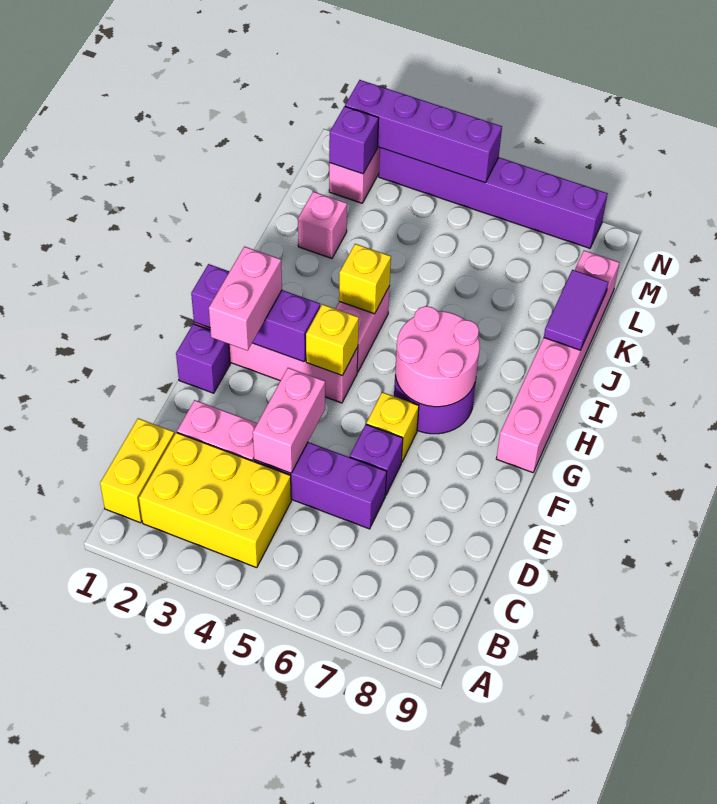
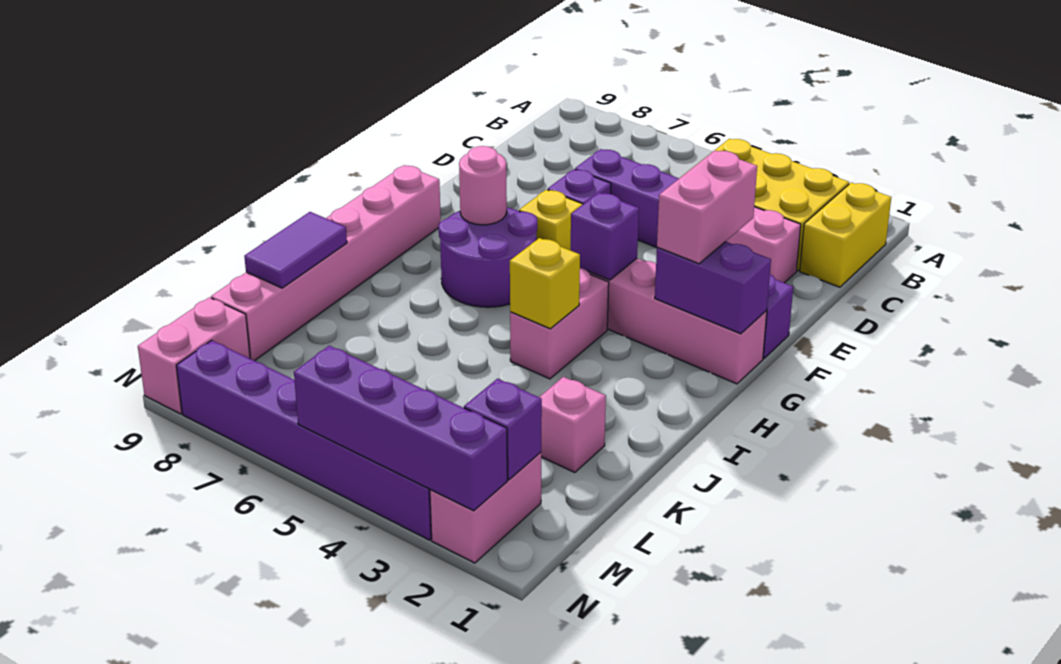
pink 1x2 brick [253,368,325,473] -> pink 1x2 brick moved to [138,297,250,414]
purple 1x3 brick [191,264,320,362] -> purple 1x2 brick [655,242,771,334]
yellow 1x1 brick [306,304,359,376] -> purple 1x1 brick [571,193,639,280]
pink 2x2 round brick [395,306,480,407] -> pink 1x1 round brick [459,146,507,225]

